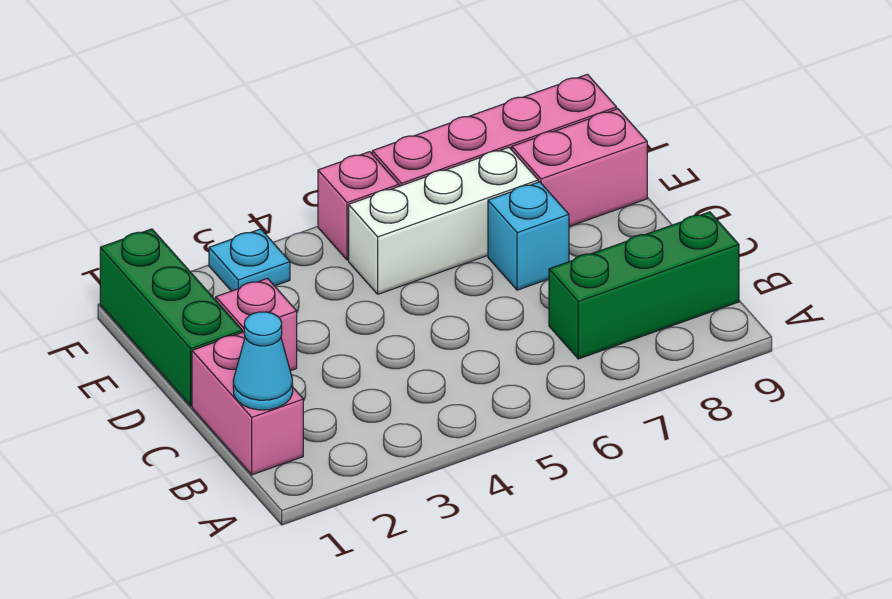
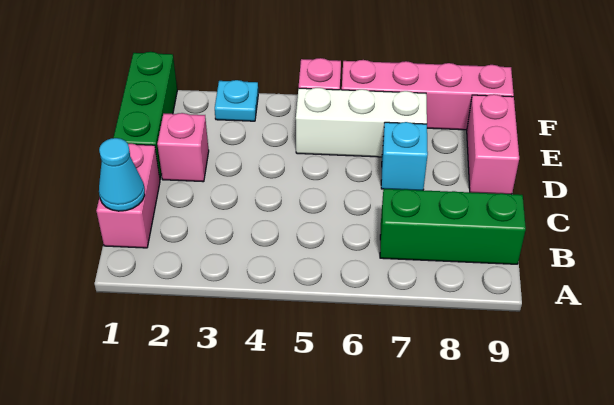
pink 1x2 brick [512,109,647,226] -> pink 1x2 brick turned to [467,94,519,194]

